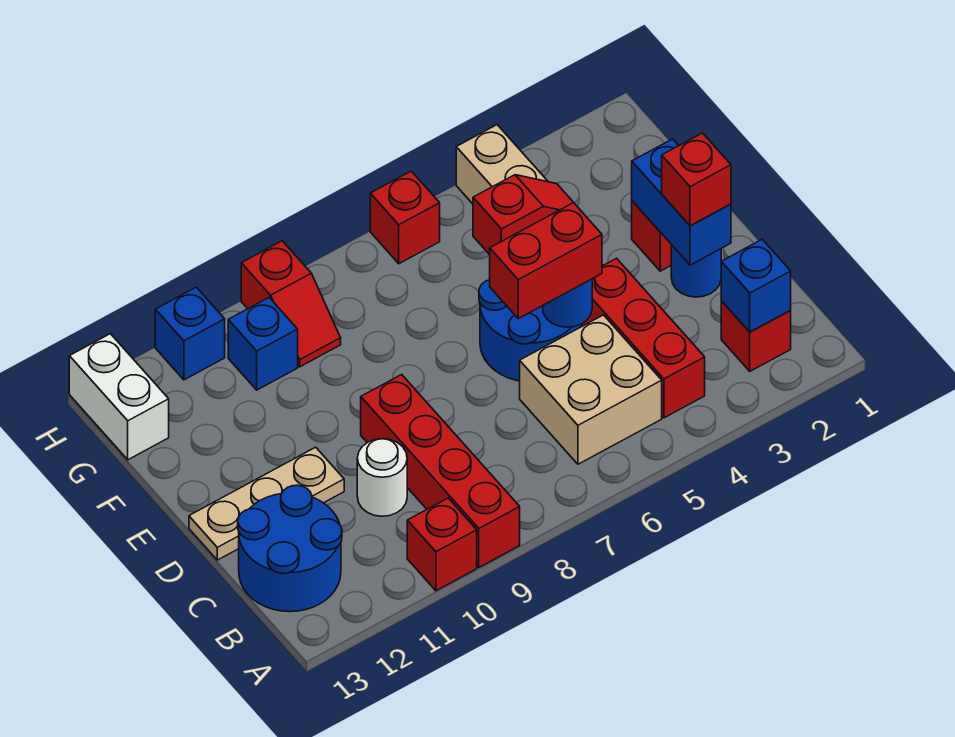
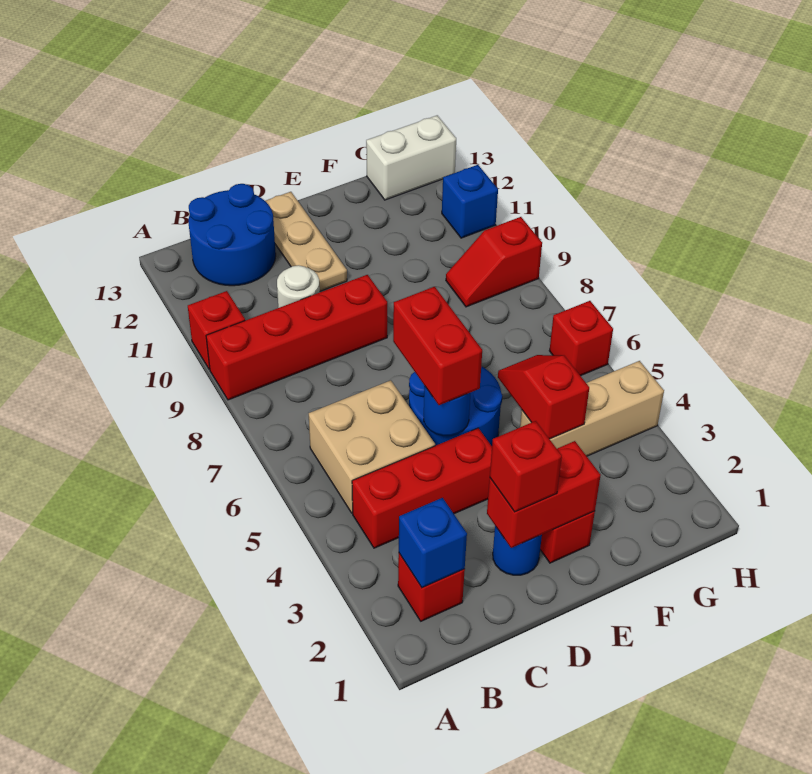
blue 1x2 brick [632,139,731,265] -> red 1x2 brick [487,441,601,548]
red 1x2 slope [473,175,574,255] -> red 1x2 slope turned to [498,355,589,439]
blue 1x1 brick [228,298,298,390] -> none

